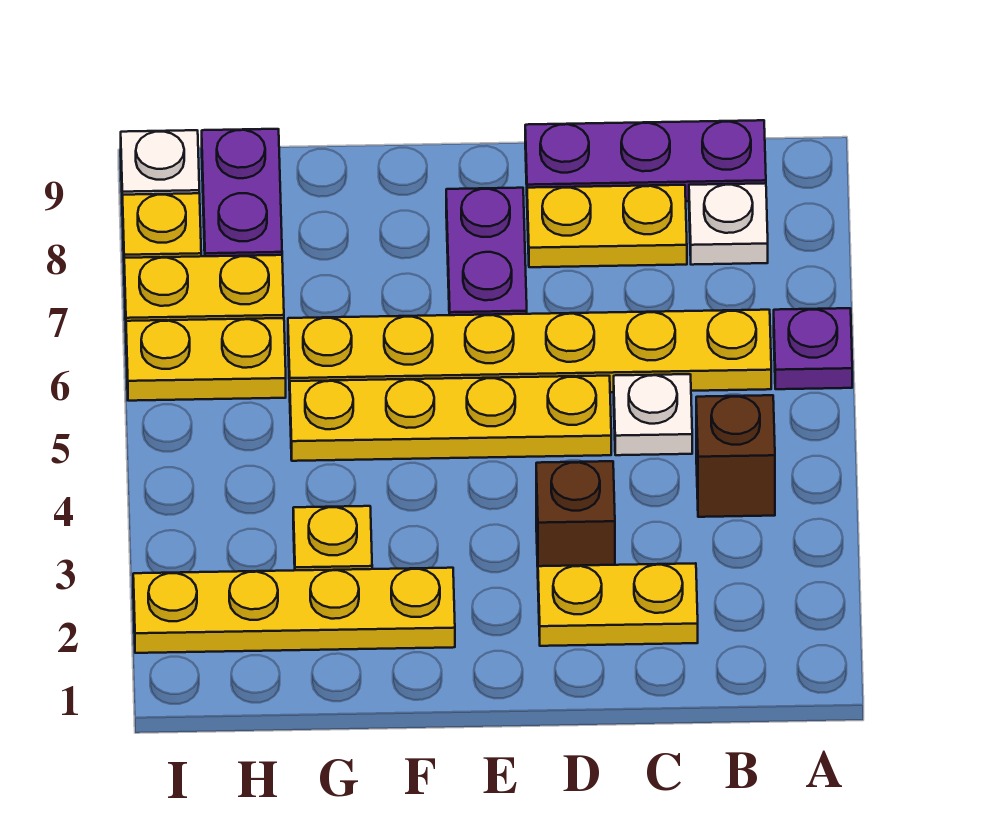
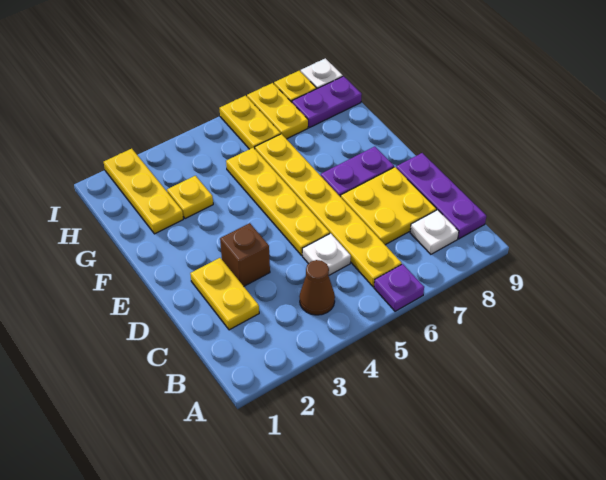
brown 1x1 brick [696,395,775,517] -> brown 1x1 cone [300,260,335,315]
yellow 1x2 plate [527,185,687,267] -> yellow 2x2 plate [341,167,436,245]
yellow 1x4 plate [133,568,455,653] -> yellow 1x3 plate [104,149,183,234]

